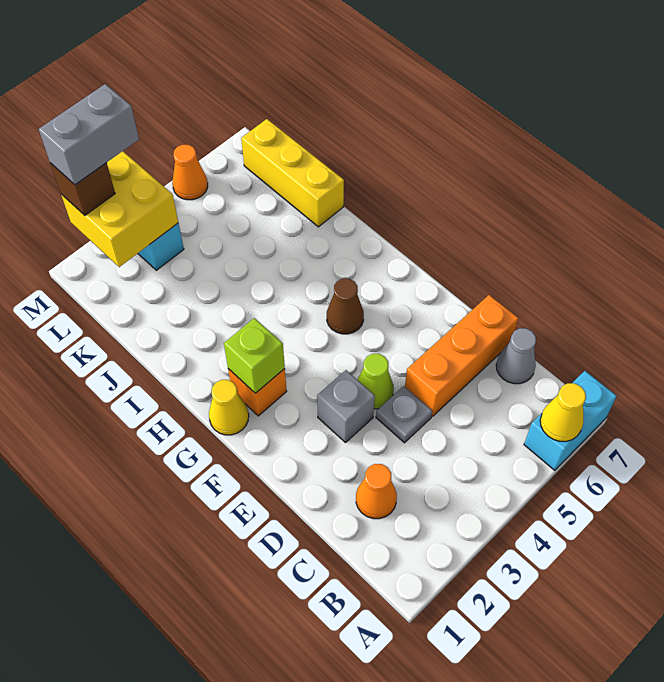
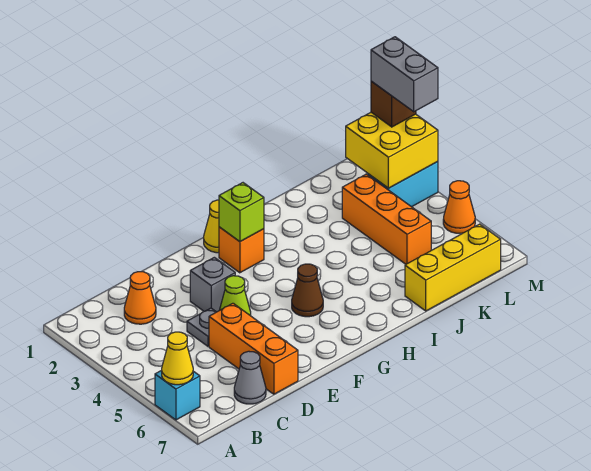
cyan 1x2 brick [524,371,616,470] -> cyan 1x1 brick [155,370,200,420]
none -> orange 1x3 brick [342,174,431,264]

